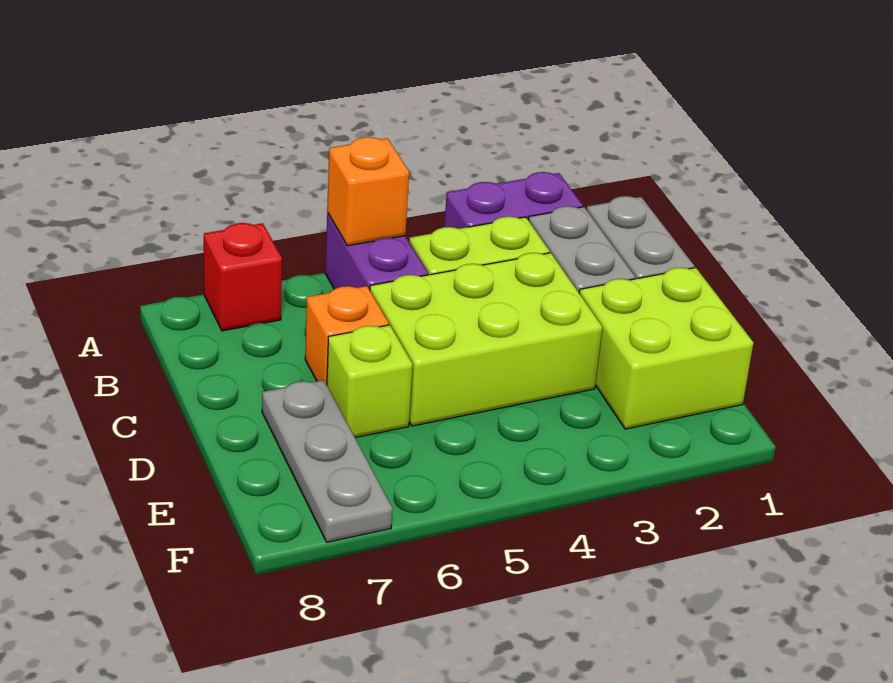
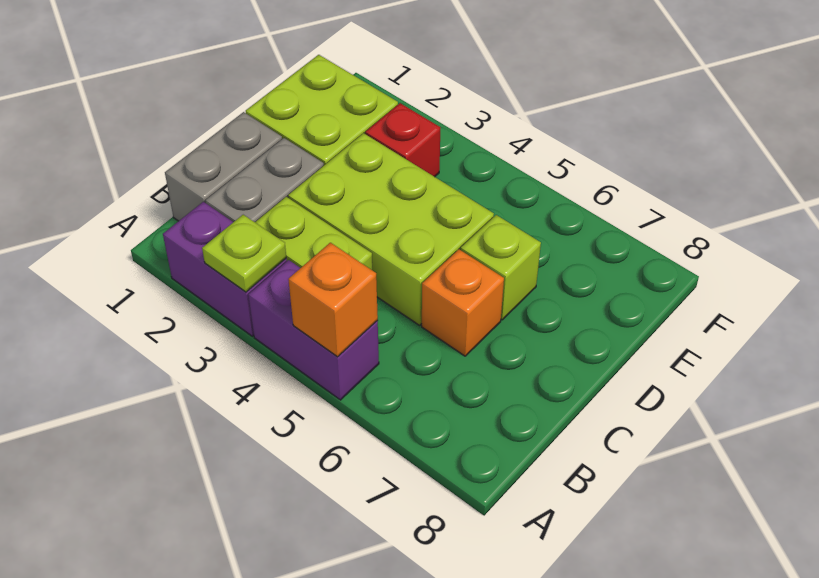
none -> lime 1x1 plate [202,215,286,292]
purple 1x2 brick [325,213,428,290] -> purple 1x2 brick turned to [248,260,379,400]
red 1x1 brick [204,223,282,331] -> red 1x1 brick moved to [365,103,440,177]
grey 1x3 plate [262,380,392,542] -> none

